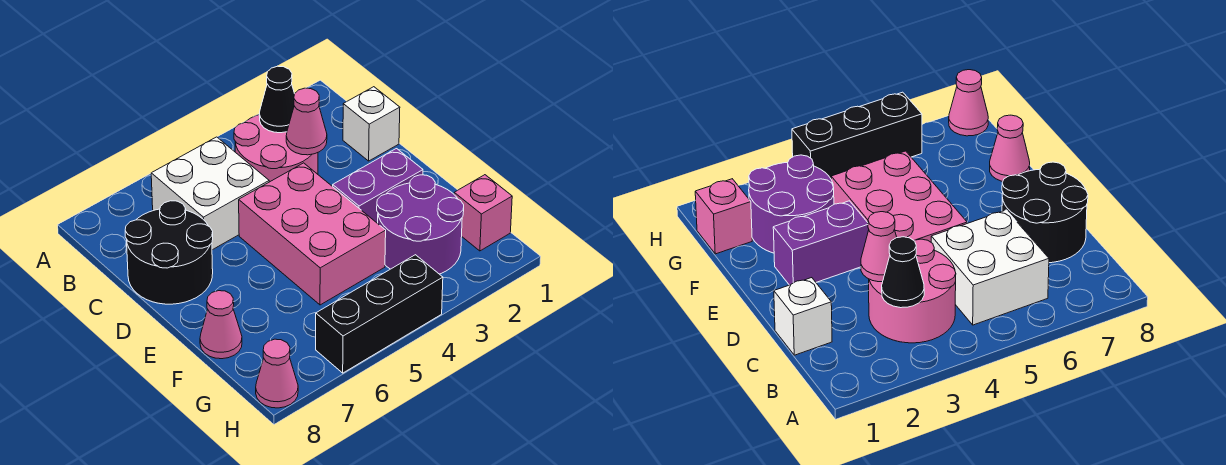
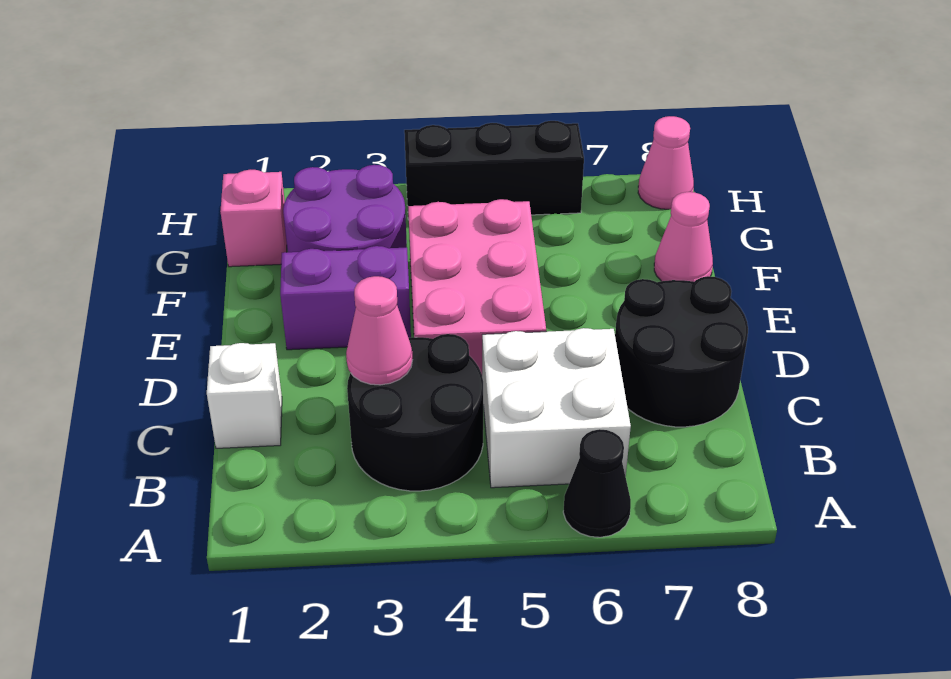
pink 2x2 round brick [234,115,318,182] -> black 2x2 round brick [347,334,483,491]
black 1x1 cone [259,66,295,133] -> black 1x1 cone moved to [563,429,631,537]

